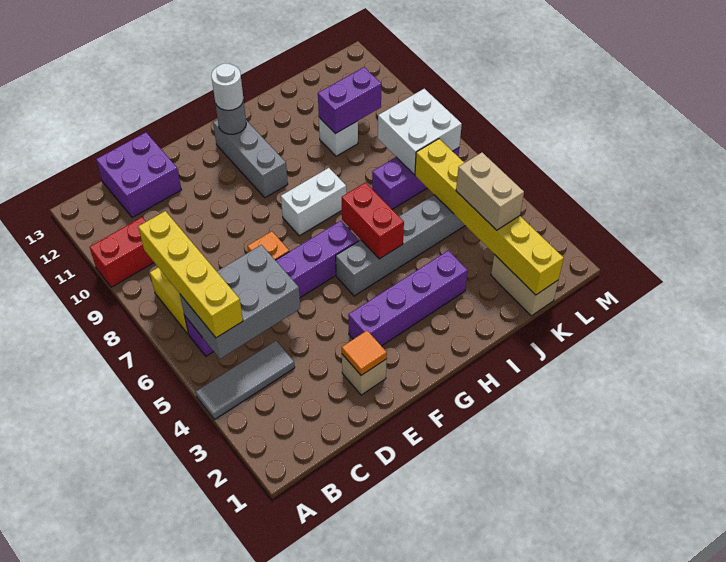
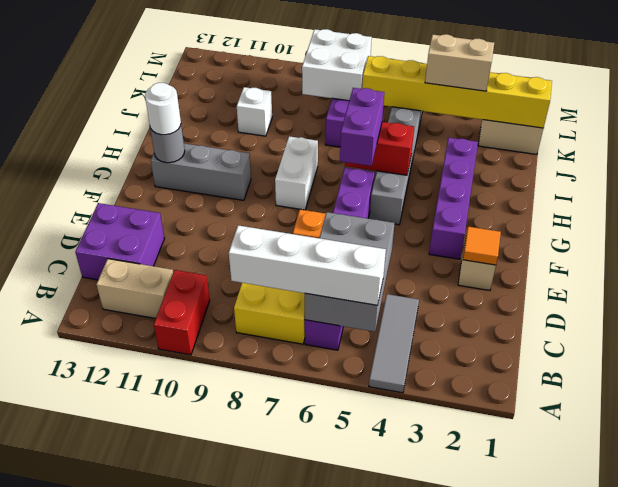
yellow 1x4 brick [138,211,243,338] -> white 1x4 brick [229,225,386,305]
none -> tan 1x2 brick [96,259,173,318]
purple 1x2 brick [318,67,381,134] -> purple 1x2 brick moved to [340,88,384,166]

